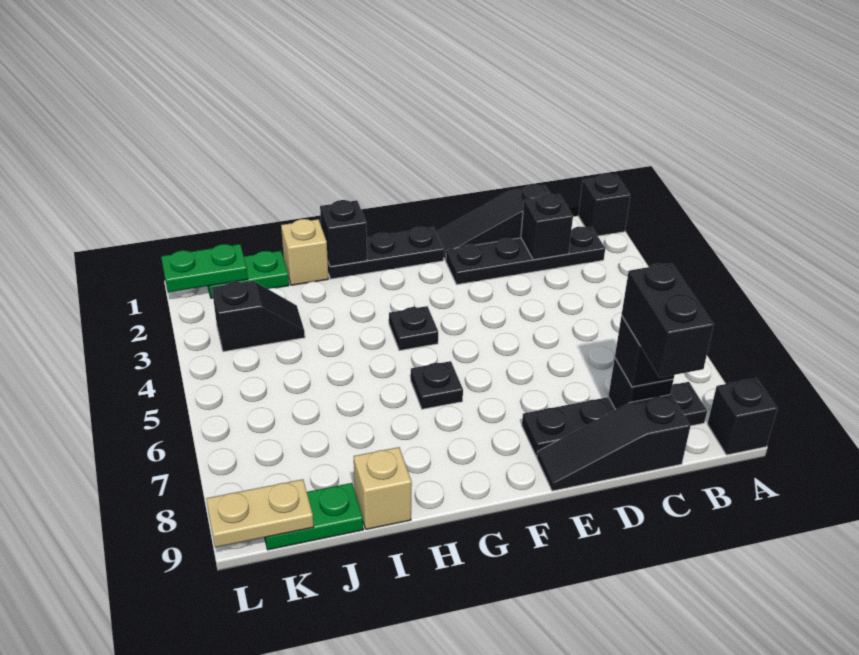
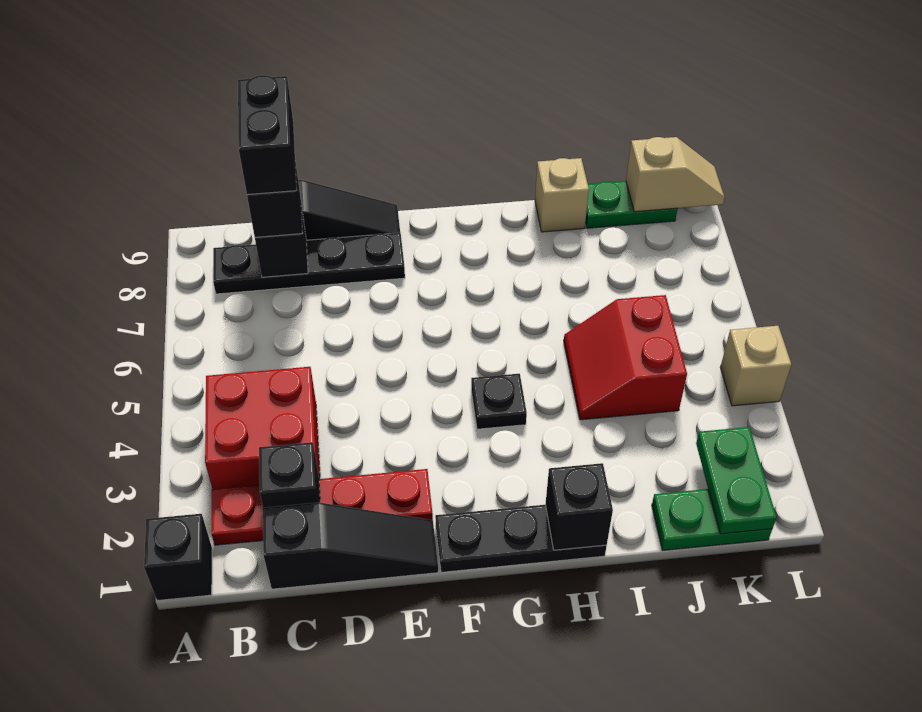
black 1x1 brick [707,378,777,455] -> none
black 1x4 plate [446,227,605,285] -> red 1x4 plate [212,469,433,545]
none -> red 2x2 brick [205,367,320,489]
black 1x1 plate [411,361,463,409] -> none
tan 1x1 brick [281,219,329,285] -> tan 1x1 brick moved to [720,326,791,406]
none -> red 2x2 slope [564,295,687,420]
black 1x2 slope [212,281,305,352] -> none
green 1x2 plate [161,244,248,292] -> green 1x2 plate turned to [696,427,777,534]
tan 1x2 plate [206,479,314,548] -> tan 1x2 slope [626,137,725,212]

